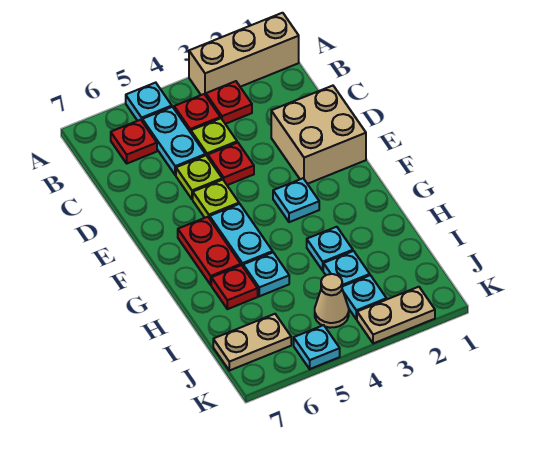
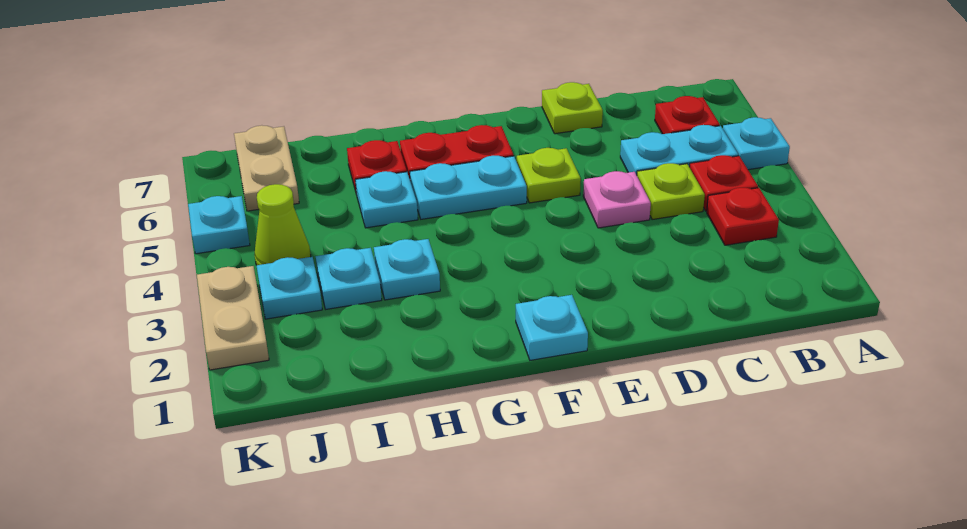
tan 1x3 brick [189,13,299,96] -> none
tan 2x2 brick [271,86,366,184] -> none
red 1x1 plate [208,143,254,185] -> pink 1x1 plate [583,171,651,228]
lime 1x1 plate [176,155,222,199] -> lime 1x1 plate moved to [542,82,603,134]
cyan 1x1 plate [273,178,319,222] -> cyan 1x1 plate moved to [516,295,588,360]
tan 1x1 cone [315,274,349,328] -> lime 1x1 cone [254,184,311,265]

